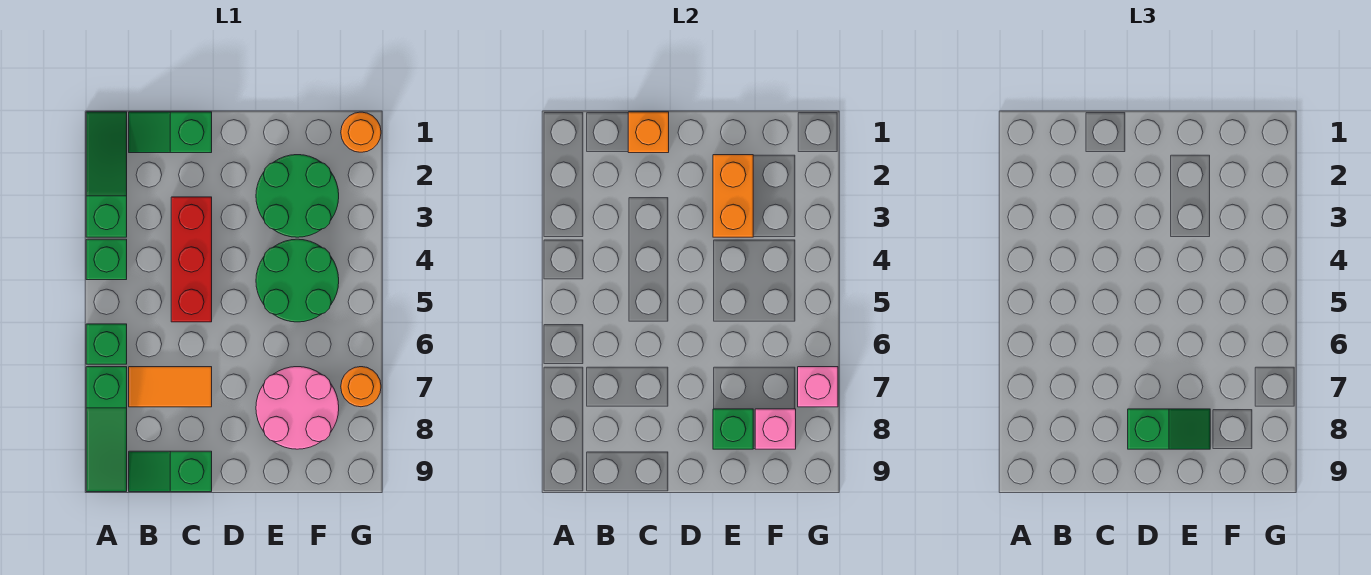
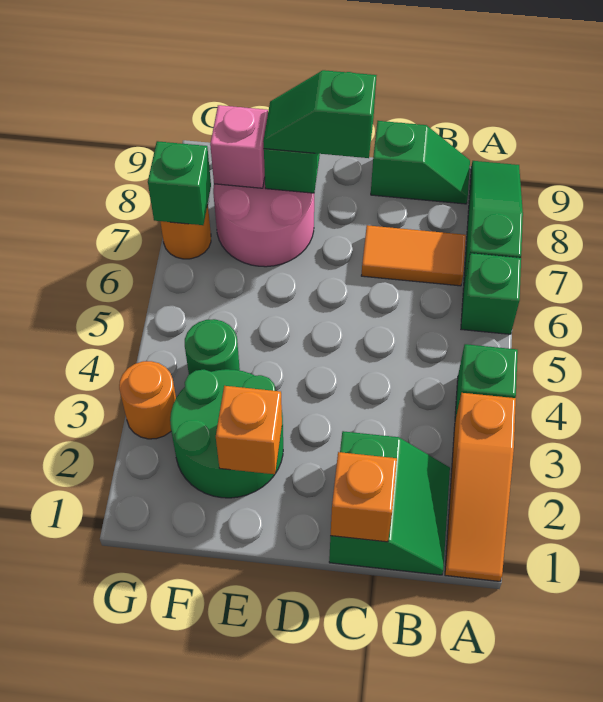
green 1x3 slope [86,112,127,237] -> orange 1x3 slope [445,393,516,581]
green 1x2 slope [129,112,212,153] -> green 2x2 slope [329,431,450,575]
red 1x3 brick [171,197,212,322] -> none
orange 1x2 brick [713,155,753,237] -> orange 1x1 brick [216,386,282,474]
green 2x2 round brick [256,239,339,322] -> green 1x1 round brick [185,319,240,374]
orange 1x1 round brick [341,112,381,152] -> orange 1x1 round brick moved to [119,361,176,439]
pink 1x1 brick [798,367,838,407] -> green 1x1 brick [148,141,211,225]

